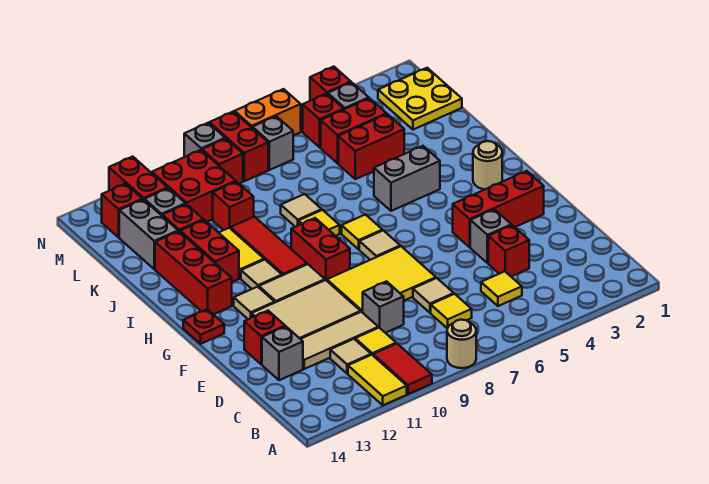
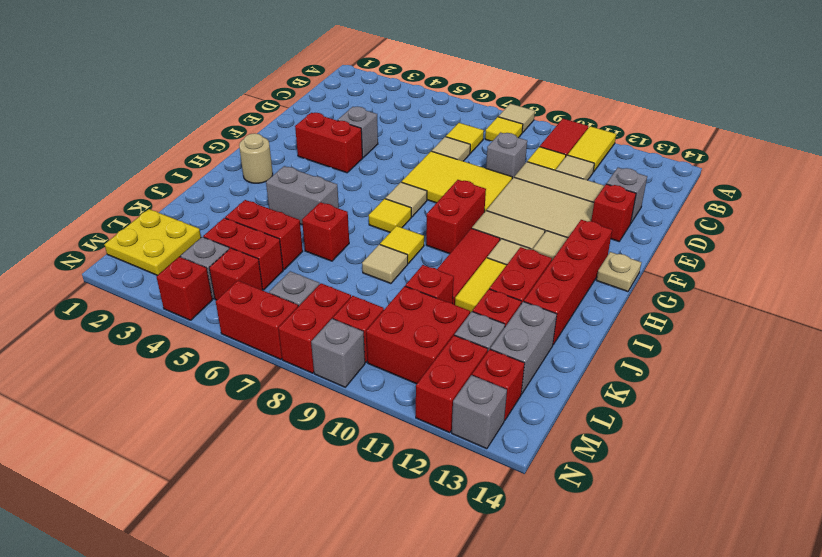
tan 1x1 round brick [447,320,476,368] -> tan 1x1 tile [498,104,535,133]
yellow 1x1 tile [481,271,522,306] -> yellow 1x1 tile moved to [485,117,523,141]
red 1x1 brick [488,225,529,276] -> red 1x1 brick moved to [302,202,349,261]
red 1x3 brick [453,171,544,247] -> red 1x2 brick [295,113,363,173]
red 1x1 plate [183,309,224,344] -> tan 1x1 plate [596,252,641,292]
red 1x3 brick [155,231,232,314] -> red 1x4 brick [524,220,612,345]
orange 1x2 brick [235,89,301,136] -> red 1x2 brick [216,281,298,359]
none -> grey 1x1 brick [452,375,507,449]

